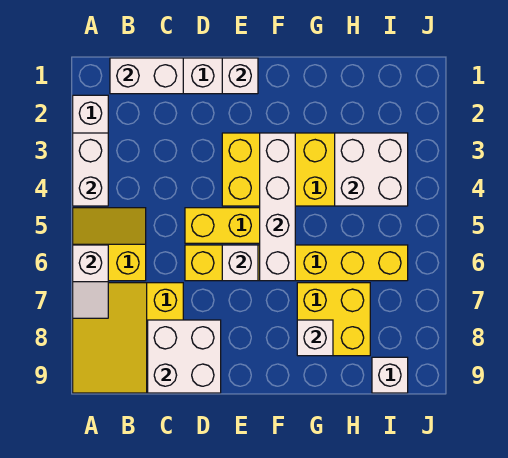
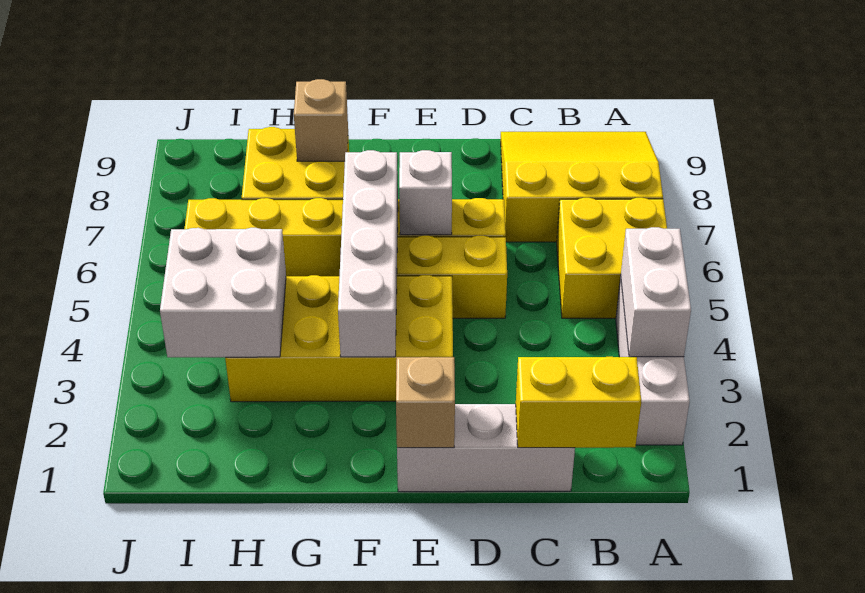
yellow 2x2 slope [73,208,146,281] -> yellow 2x2 brick [557,198,667,318]
white 1x2 slope [73,245,108,318] -> none
yellow 3x3 slope [73,283,183,393] -> yellow 3x3 slope turned to [501,132,663,242]
white 1x2 brick [110,58,183,94] -> yellow 1x2 brick [516,357,641,448]
white 2x2 brick [148,320,221,393] -> none
white 1x1 brick [222,58,258,94] -> tan 1x1 brick [396,357,455,448]
white 1x1 brick [297,320,333,356] -> tan 1x1 brick [294,79,348,161]
white 1x1 brick [372,357,408,393] -> none

